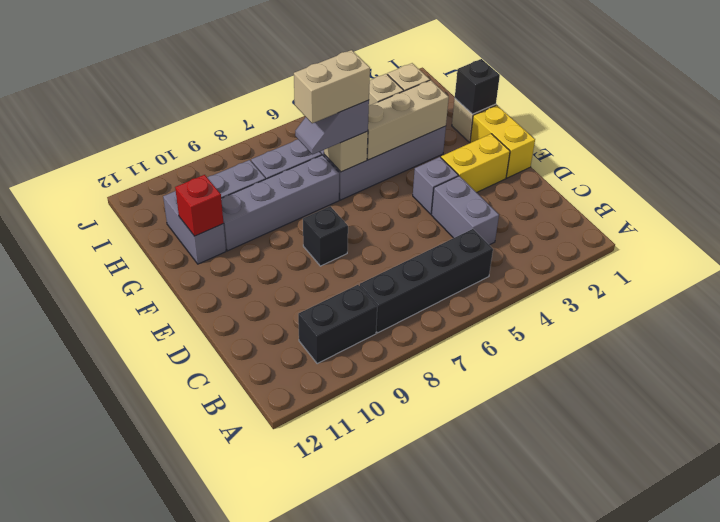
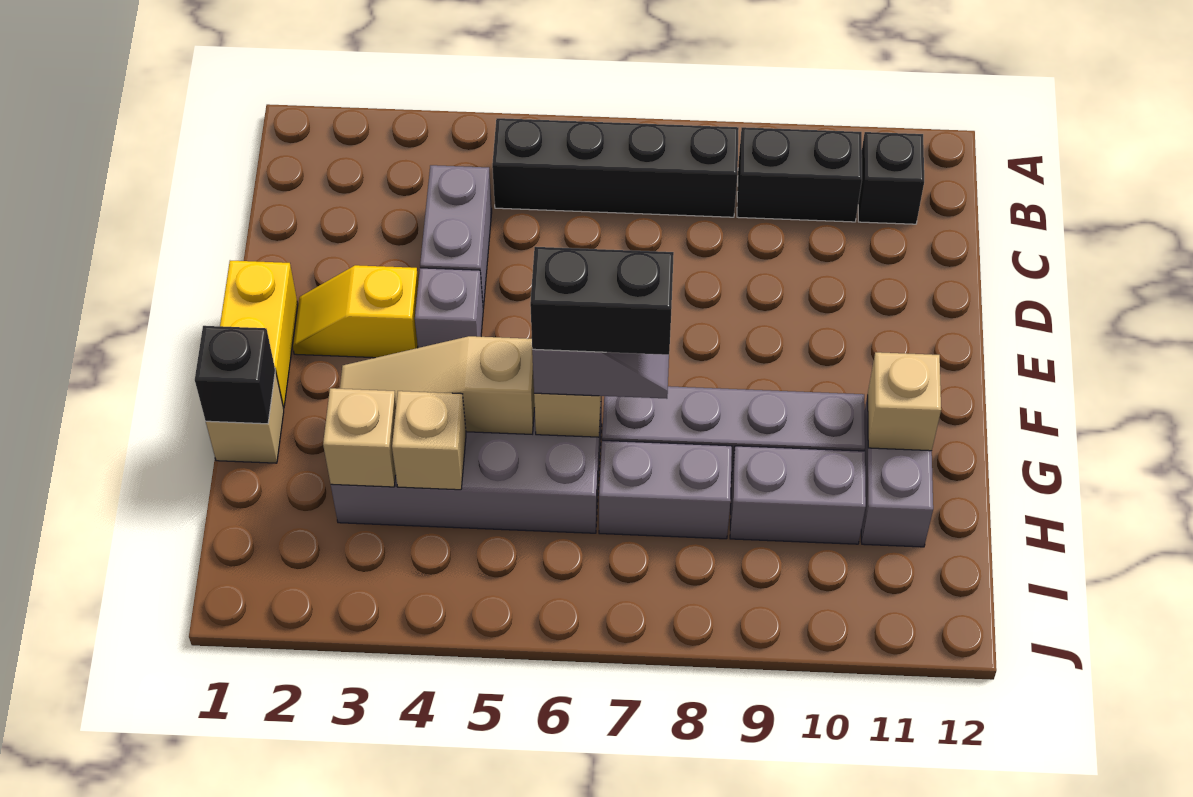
yellow 1x2 brick [441,134,510,193] -> yellow 1x2 slope [293,265,418,358]
black 1x1 brick [303,206,348,266] -> black 1x1 brick moved to [858,132,924,224]
tan 1x3 brick [367,80,449,160] -> tan 1x3 slope [340,336,535,434]
tan 1x2 brick [294,50,370,123] -> black 1x2 brick [530,247,674,355]
red 1x1 brick [175,175,224,236] -> tan 1x1 brick [868,352,941,451]

